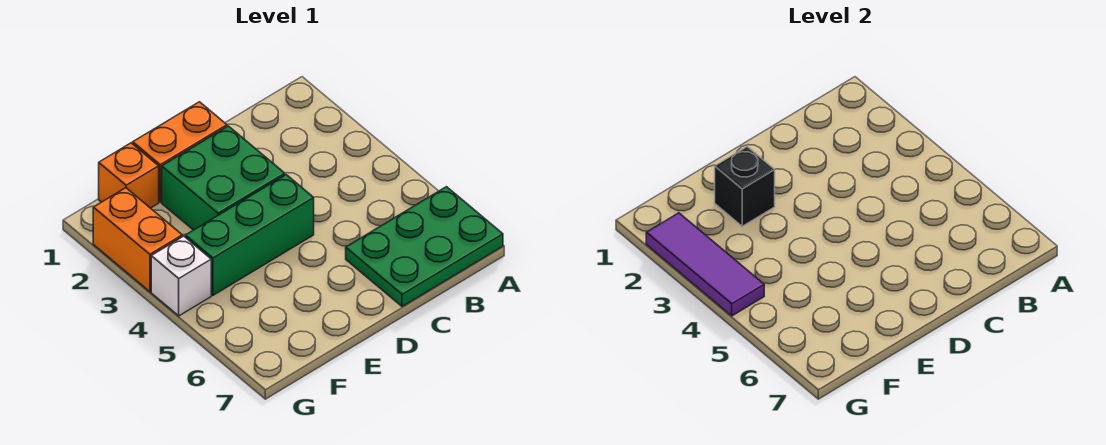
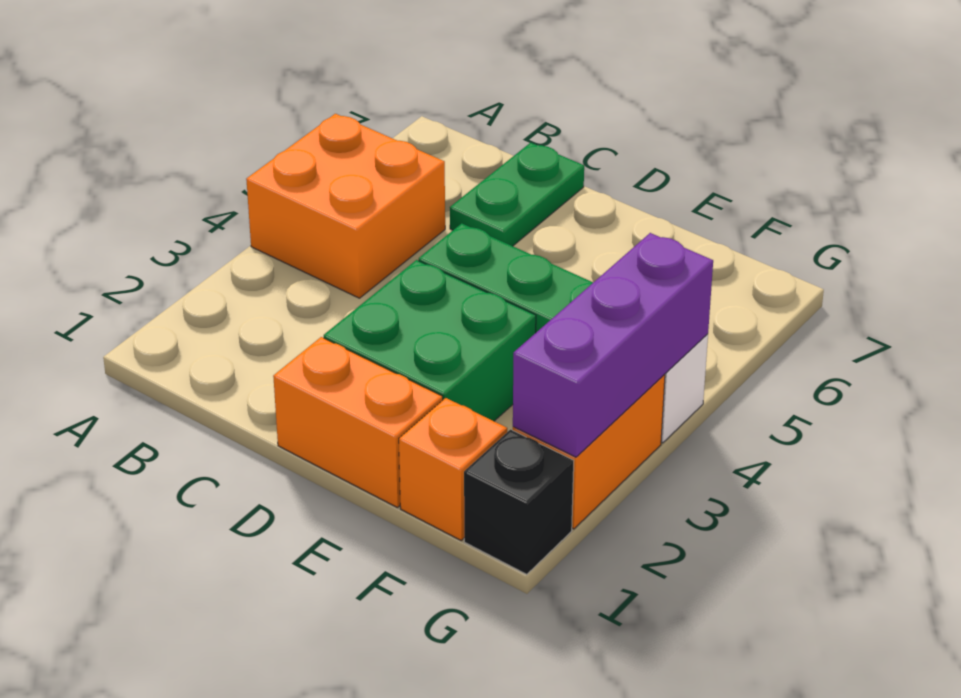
none -> orange 2x2 brick [246,114,445,298]
green 2x3 plate [346,187,503,307] -> green 1x2 plate [450,143,584,246]
black 1x1 brick [715,147,775,226] -> black 1x1 brick moved to [464,430,574,574]
purple 1x3 tile [646,213,764,316] -> purple 1x3 brick [513,233,713,457]

